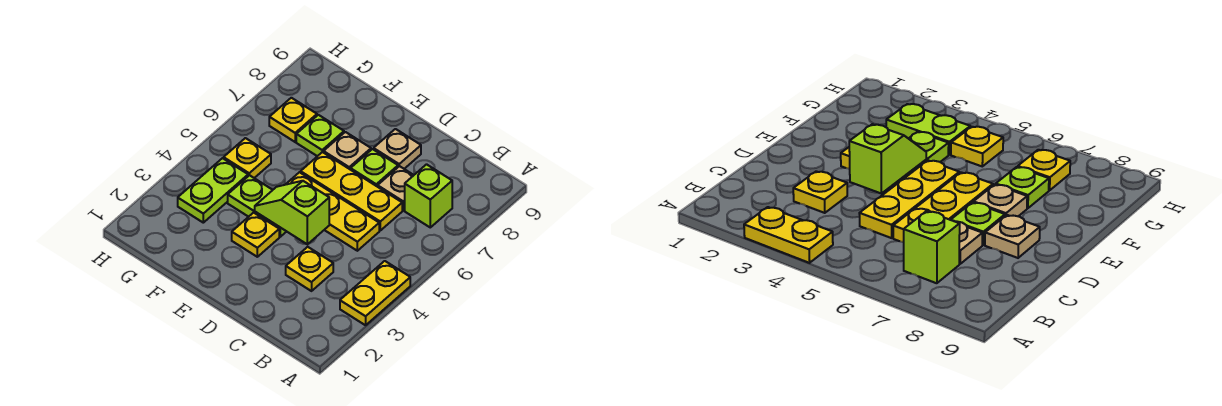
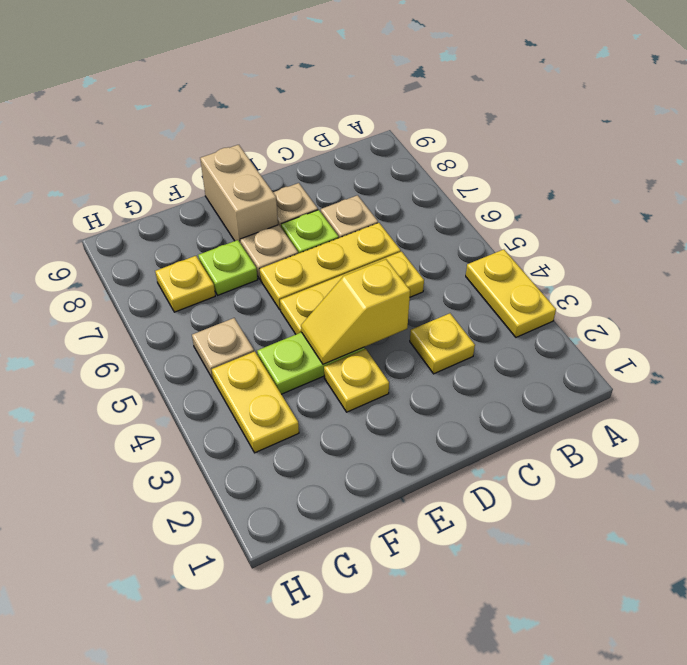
lime 1x1 brick [405,164,452,227] -> none
lime 1x2 slope [255,181,329,244] -> yellow 1x2 slope [301,259,410,364]
none -> tan 1x2 brick [200,145,278,242]
lime 1x2 plate [178,158,248,223] -> yellow 1x2 plate [212,351,299,453]
yellow 1x1 plate [224,138,271,178] -> tan 1x1 plate [192,318,254,379]

